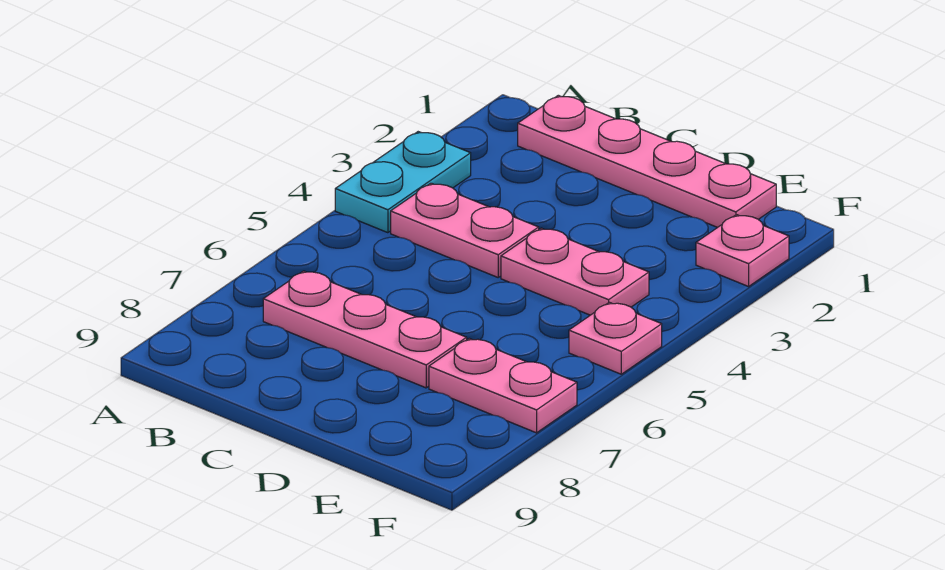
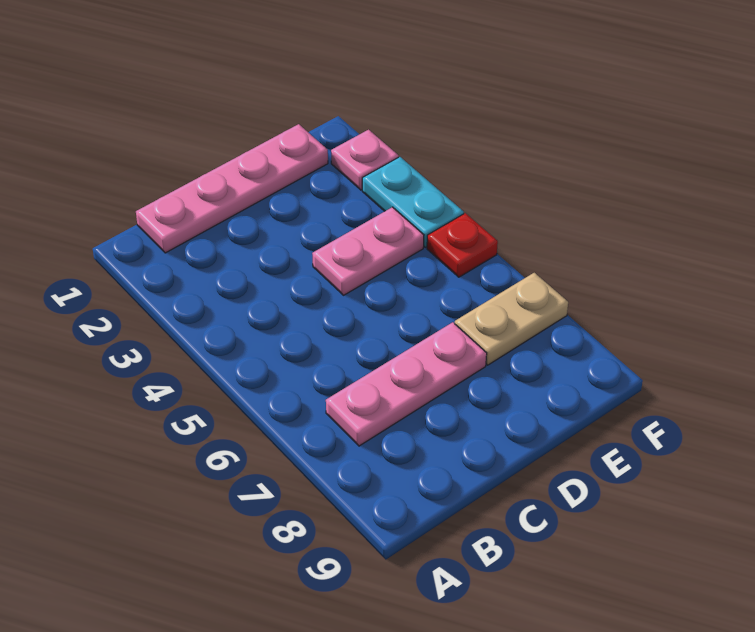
cyan 1x2 plate [335,132,471,233] -> cyan 1x2 plate moved to [362,157,464,247]
pink 1x2 plate [391,183,539,277] -> none
pink 1x2 plate [429,338,577,433] -> tan 1x2 plate [455,273,568,365]
pink 1x1 plate [569,302,662,374] -> red 1x1 plate [427,213,498,277]

